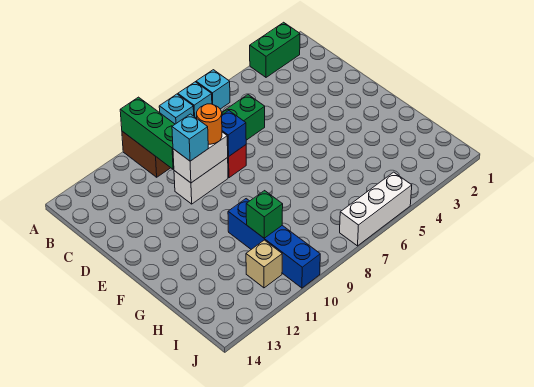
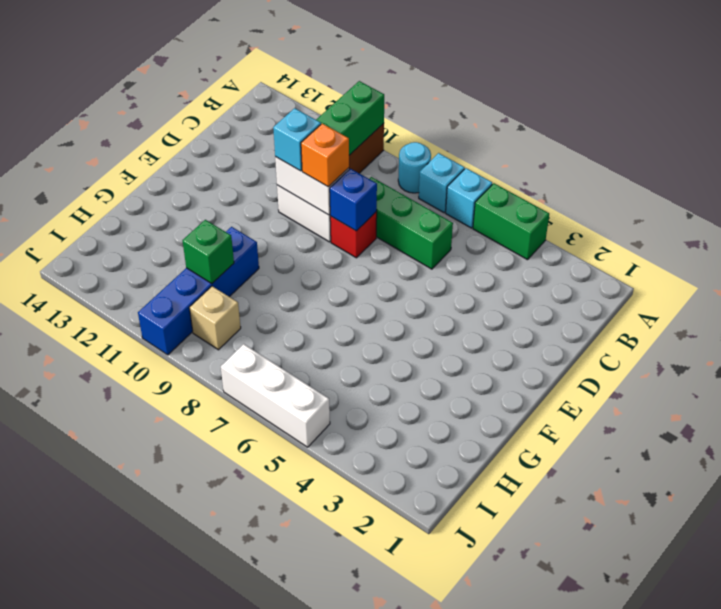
green 1x2 brick [250,22,300,77] -> green 1x2 brick moved to [473,183,549,260]
cyan 1x1 brick [159,94,194,124] -> cyan 1x1 round brick [398,142,431,193]
orange 1x1 round brick [197,104,222,144] -> orange 1x1 brick [301,124,349,187]
tan 1x1 brick [246,240,282,288] -> tan 1x1 brick moved to [189,286,241,350]

